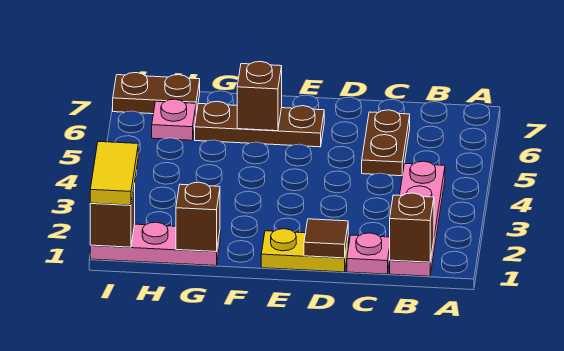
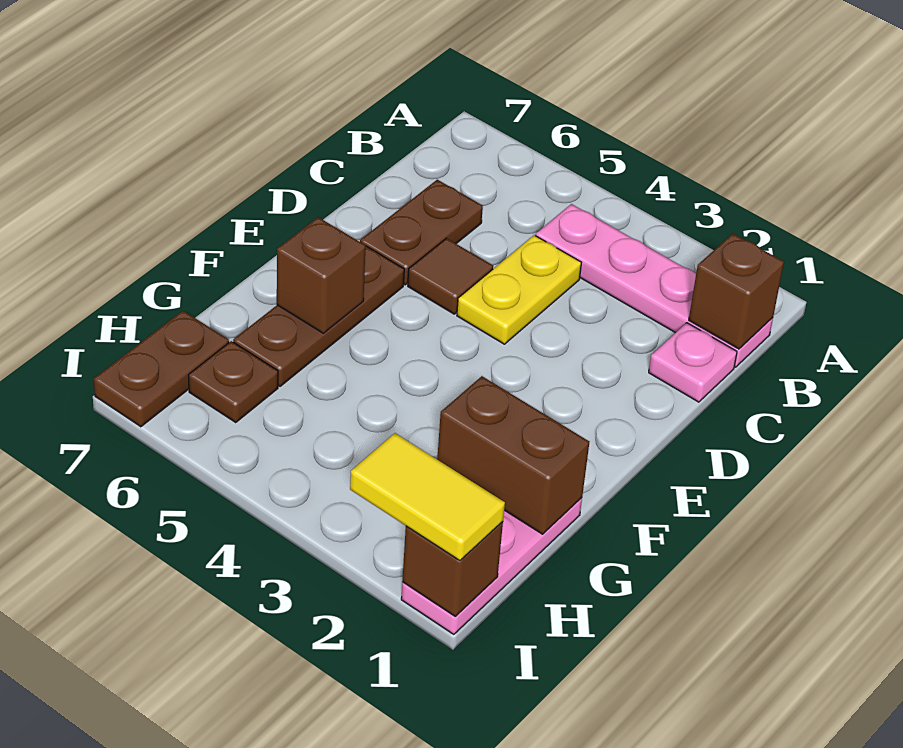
brown 1x2 plate [362,110,410,176] -> brown 1x2 plate turned to [360,180,483,285]
yellow 1x2 plate [261,229,348,272] -> yellow 1x2 plate moved to [457,235,581,344]
brown 1x1 tile [304,219,348,258] -> brown 1x1 tile moved to [408,238,493,314]
brown 1x1 brick [176,182,220,252] -> brown 1x2 brick [437,376,589,534]
pink 1x1 plate [152,99,196,140] -> brown 1x1 plate [189,341,278,423]

